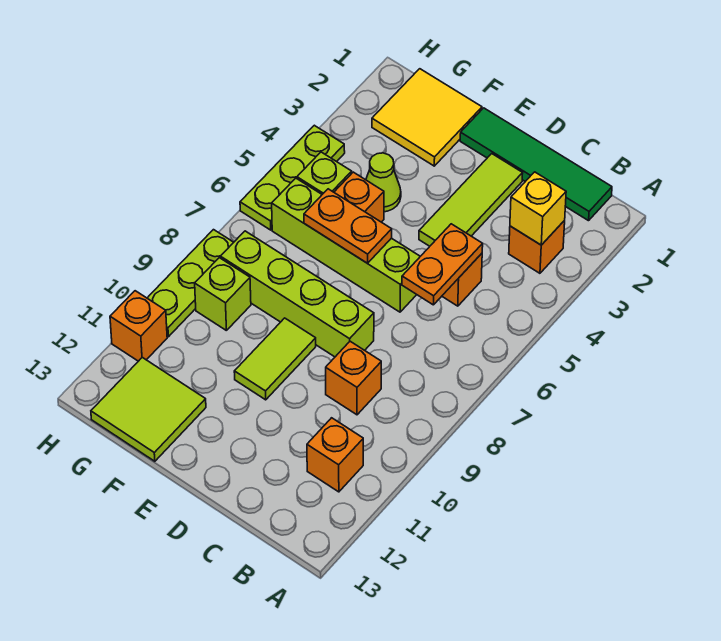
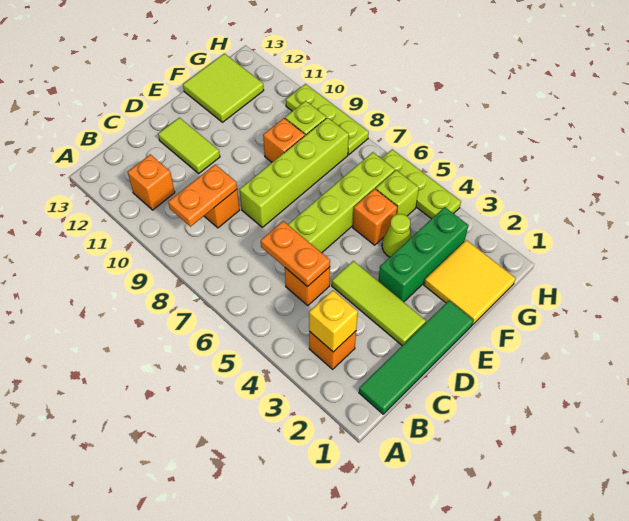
none -> green 1x3 brick [378,207,468,302]
orange 1x2 plate [304,189,392,263] -> orange 1x2 plate moved to [168,164,237,227]
lime 1x2 tile [234,318,316,400] -> lime 1x2 tile moved to [158,118,220,173]
orange 1x1 brick [110,291,167,361] -> orange 1x1 brick moved to [263,118,305,162]

